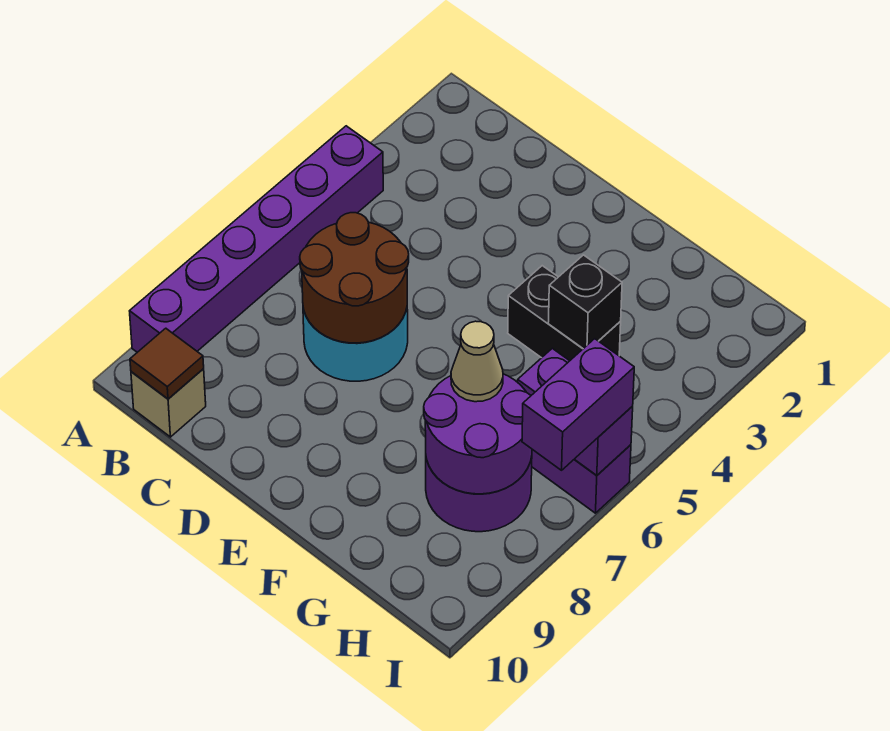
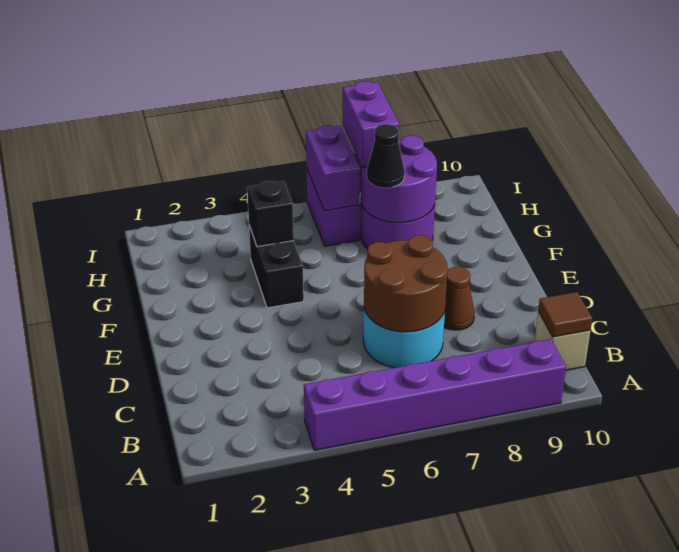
none -> brown 1x1 cone [444,267,475,330]
tan 1x1 cone [451,321,503,402] -> black 1x1 cone [367,124,405,188]
purple 1x2 brick [522,339,634,470] -> purple 1x2 brick turned to [343,81,399,167]

